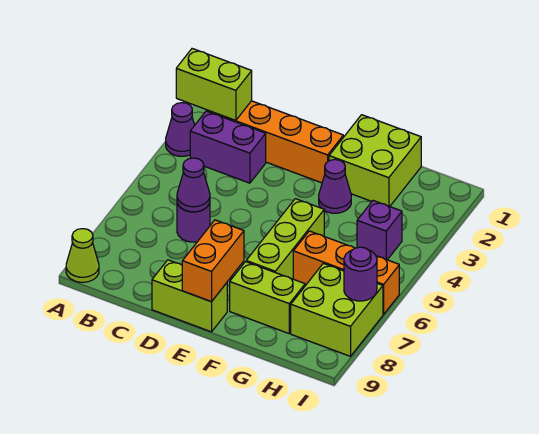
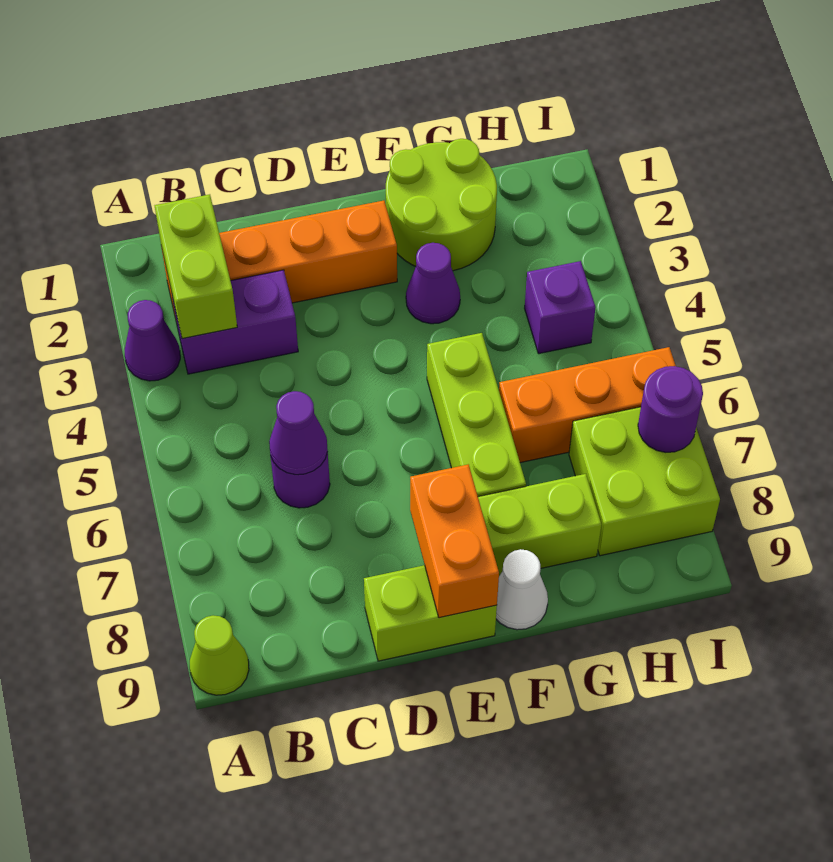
lime 1x2 brick [176,49,252,121] -> lime 1x2 brick turned to [155,194,237,339]
lime 2x2 brick [329,115,421,206] -> lime 2x2 round brick [386,139,497,271]
none -> white 1x1 cone [496,549,548,630]

